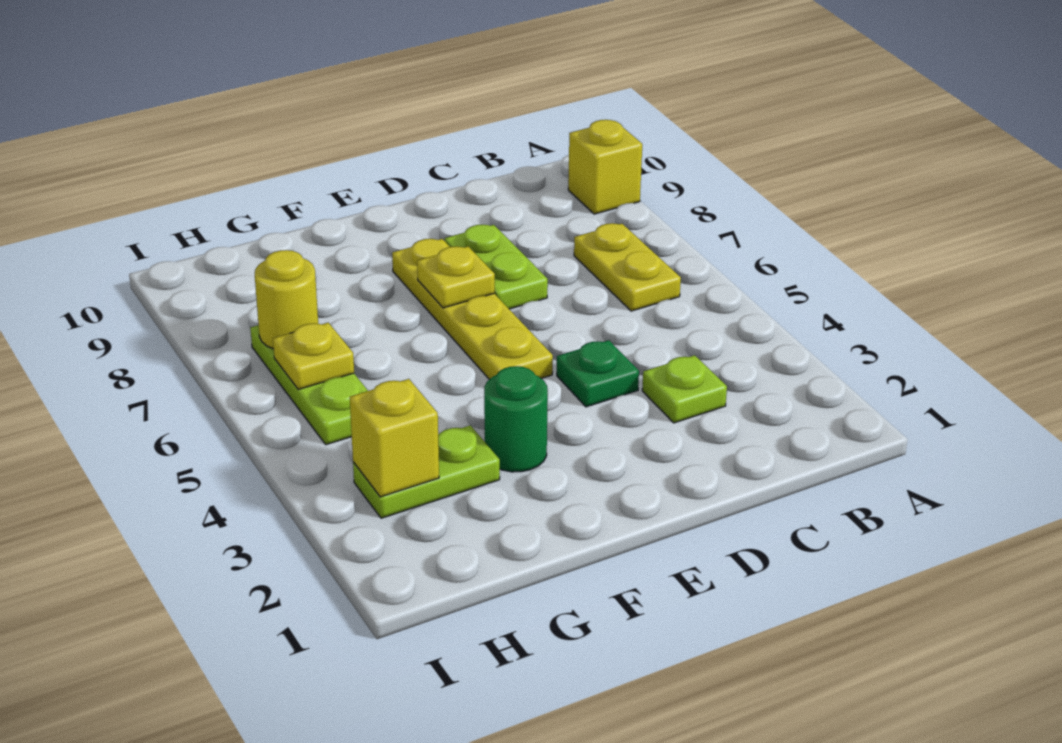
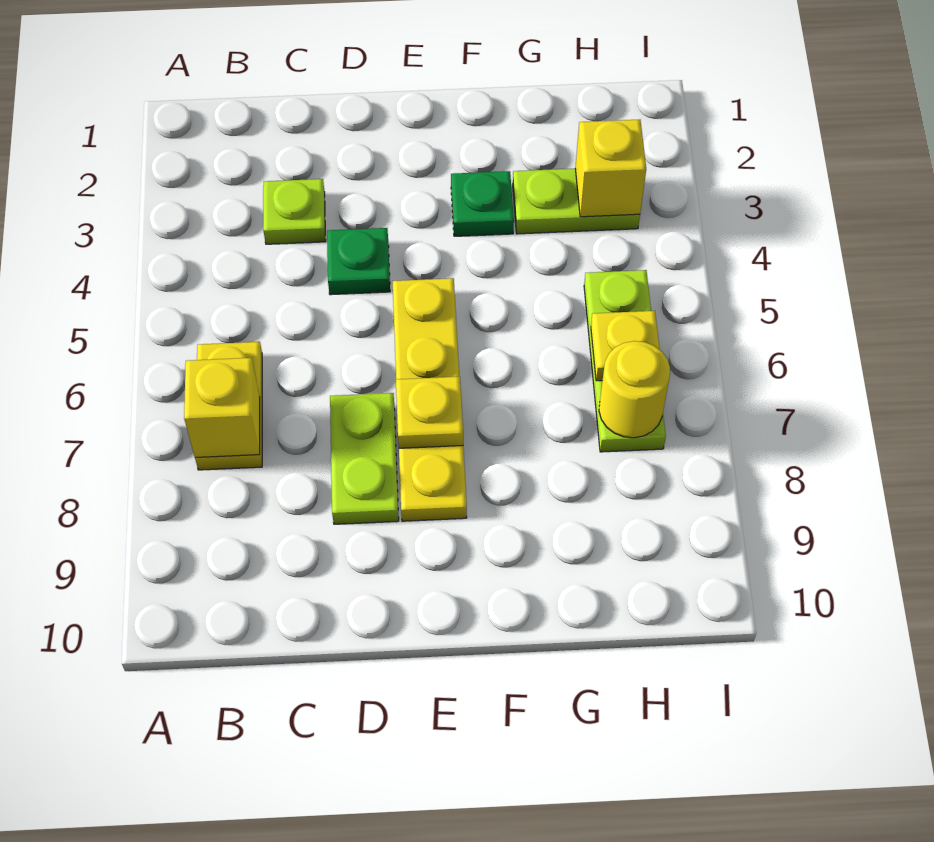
yellow 1x1 brick [568,120,642,214] -> yellow 1x1 brick moved to [184,358,260,457]
green 1x1 round brick [484,366,548,472] -> green 1x1 plate [451,171,514,236]

